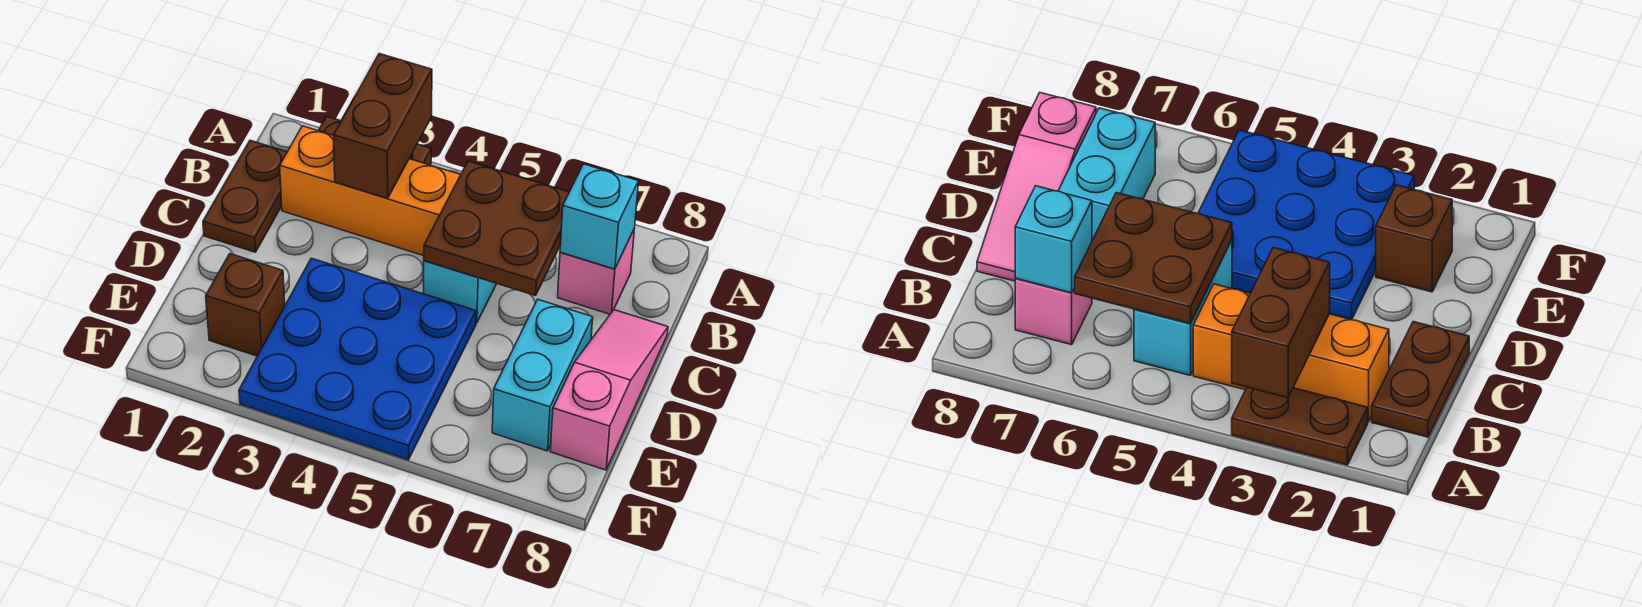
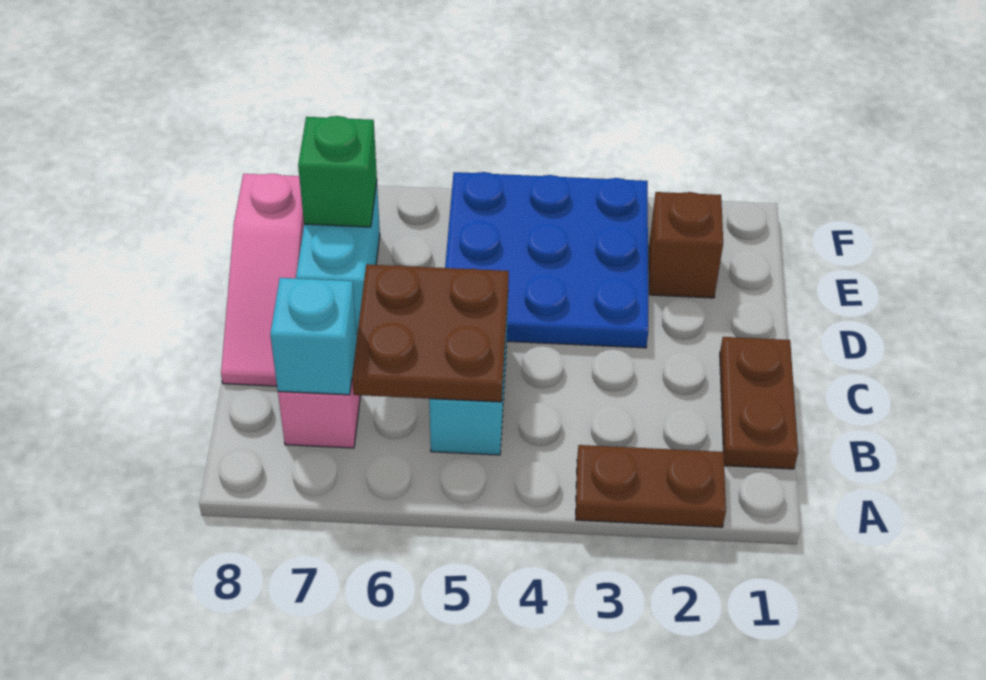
brown 1x2 brick [333,54,432,198] -> none
orange 1x3 brick [280,126,461,256] -> none
none -> green 1x1 brick [298,116,377,227]

